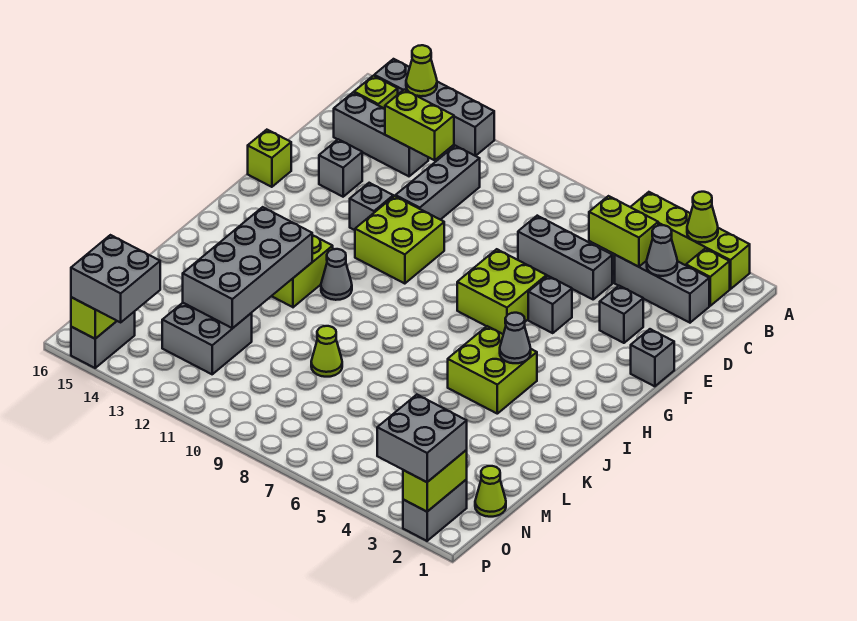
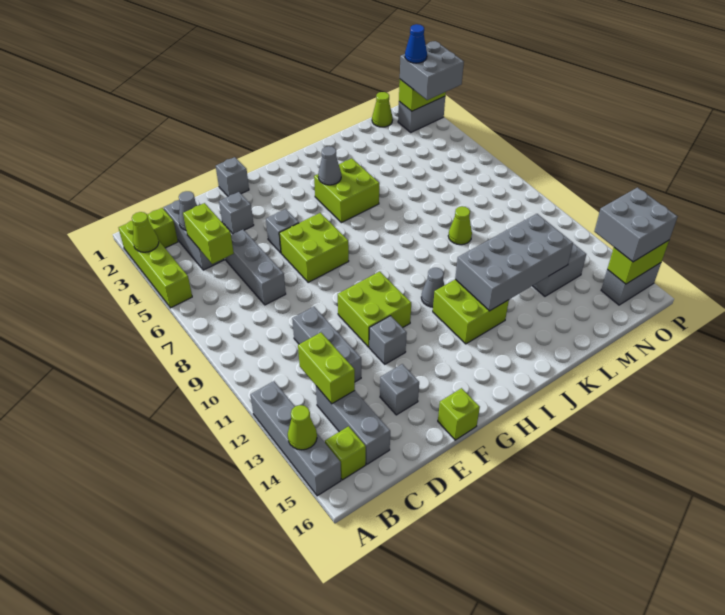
grey 1x3 brick [396,146,480,220] -> grey 1x3 brick turned to [292,307,361,382]
none -> blue 1x1 cone [405,24,427,63]

